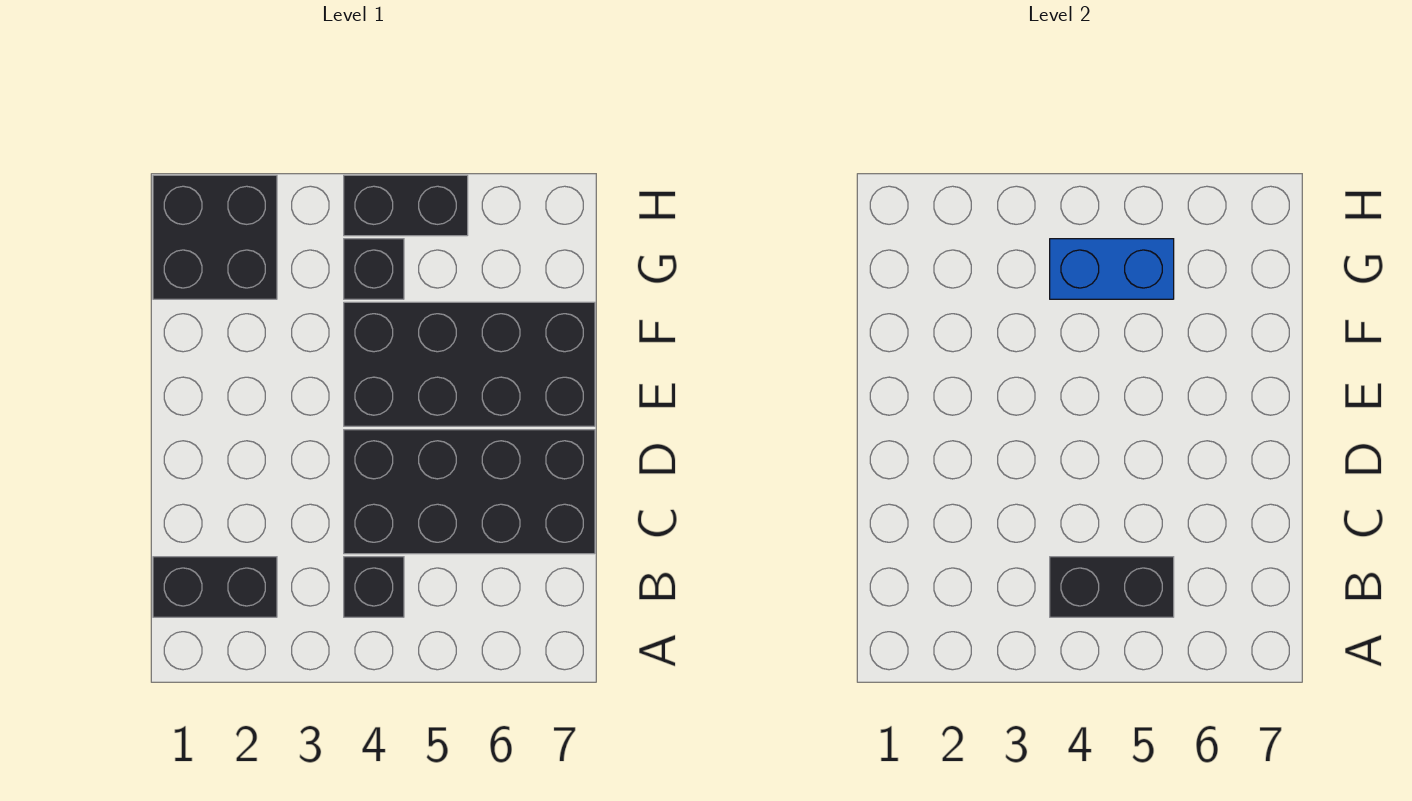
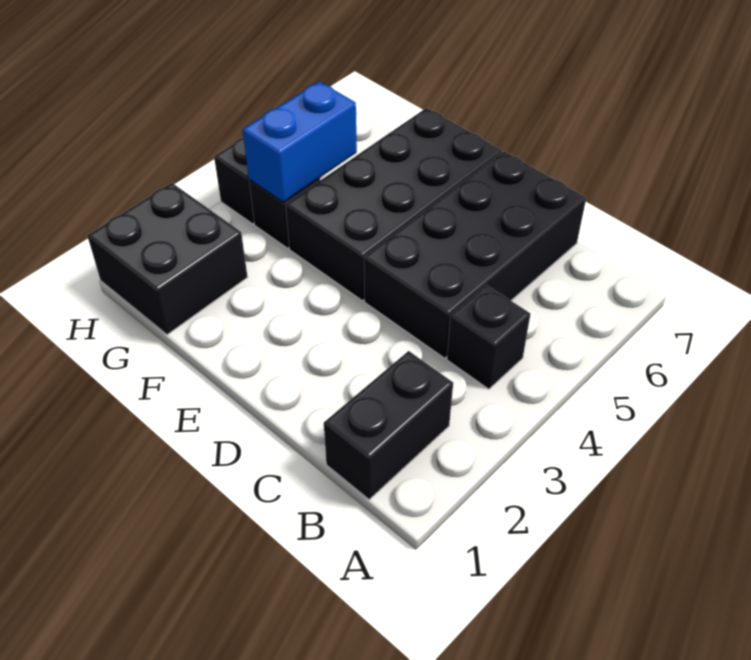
black 1x2 brick [1050,557,1174,617] -> none

